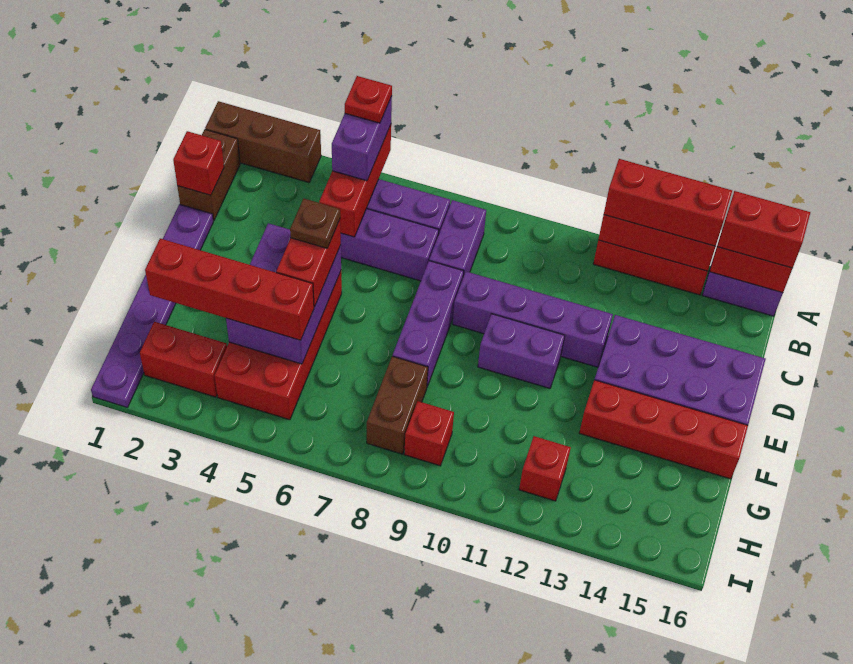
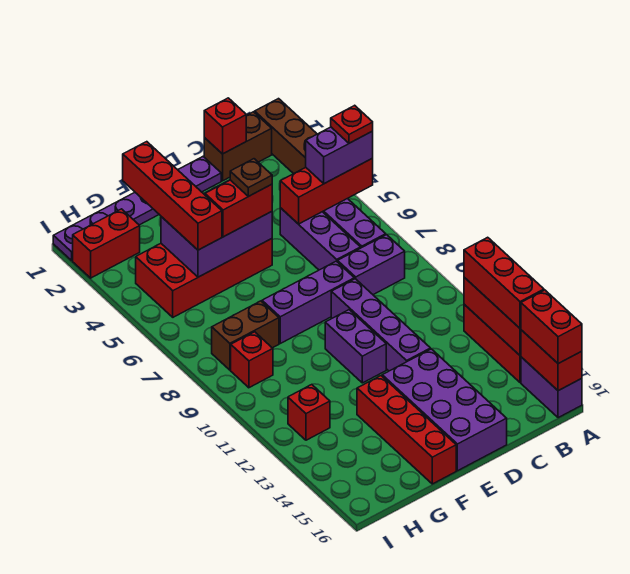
red 1x2 brick [140,322,227,397] -> red 1x2 brick turned to [73,209,140,278]

